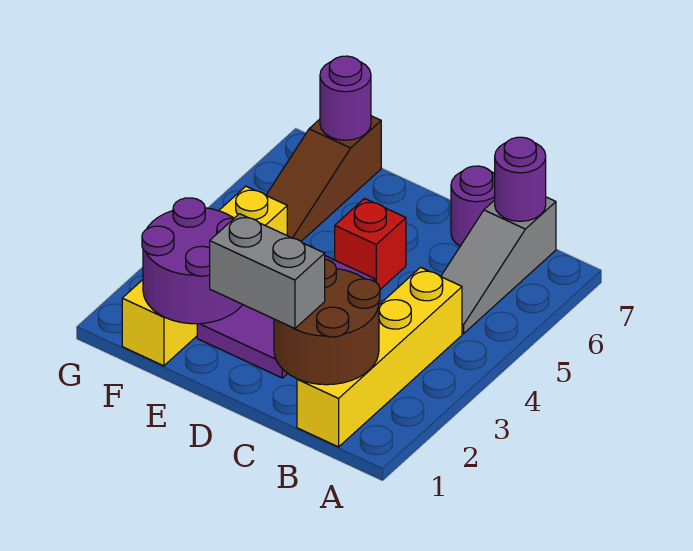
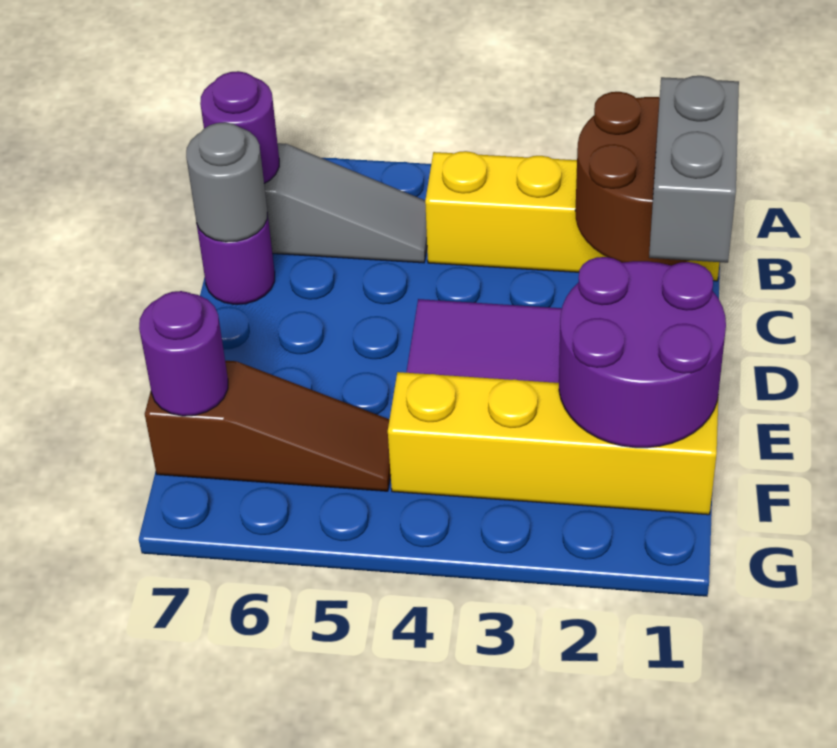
none -> grey 1x1 round brick [186,122,267,242]
red 1x1 brick [335,199,406,289] -> none

